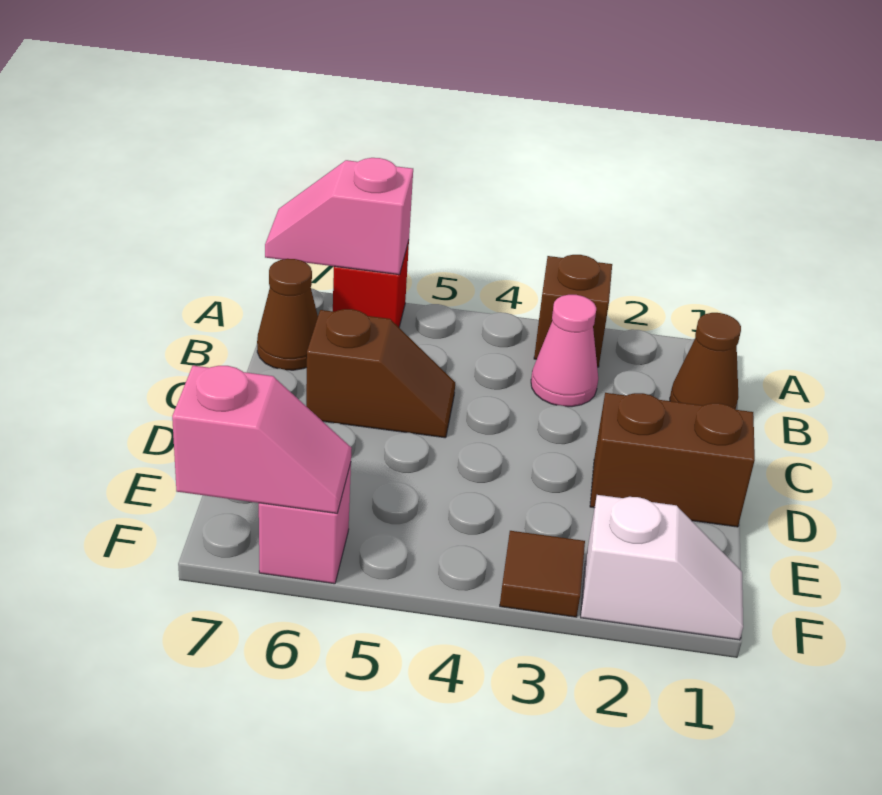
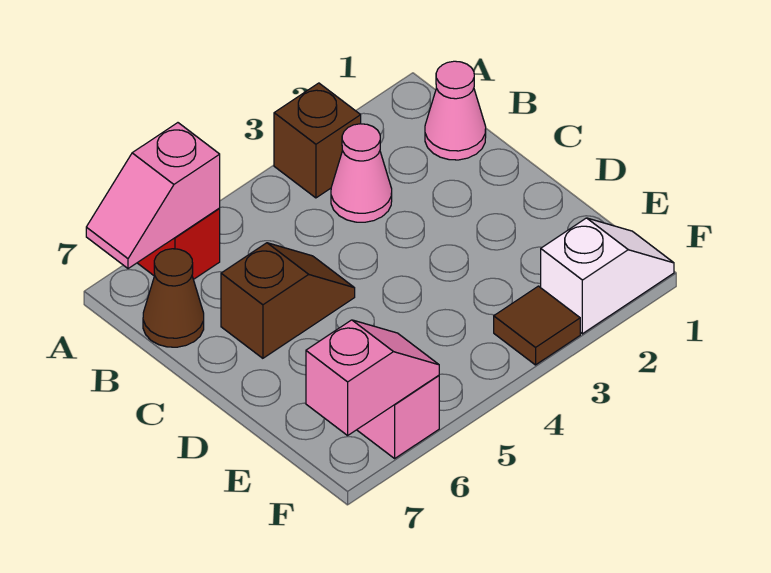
brown 1x1 cone [670,313,741,409] -> pink 1x1 cone [425,61,486,160]
brown 1x2 brick [590,393,755,527] -> none

